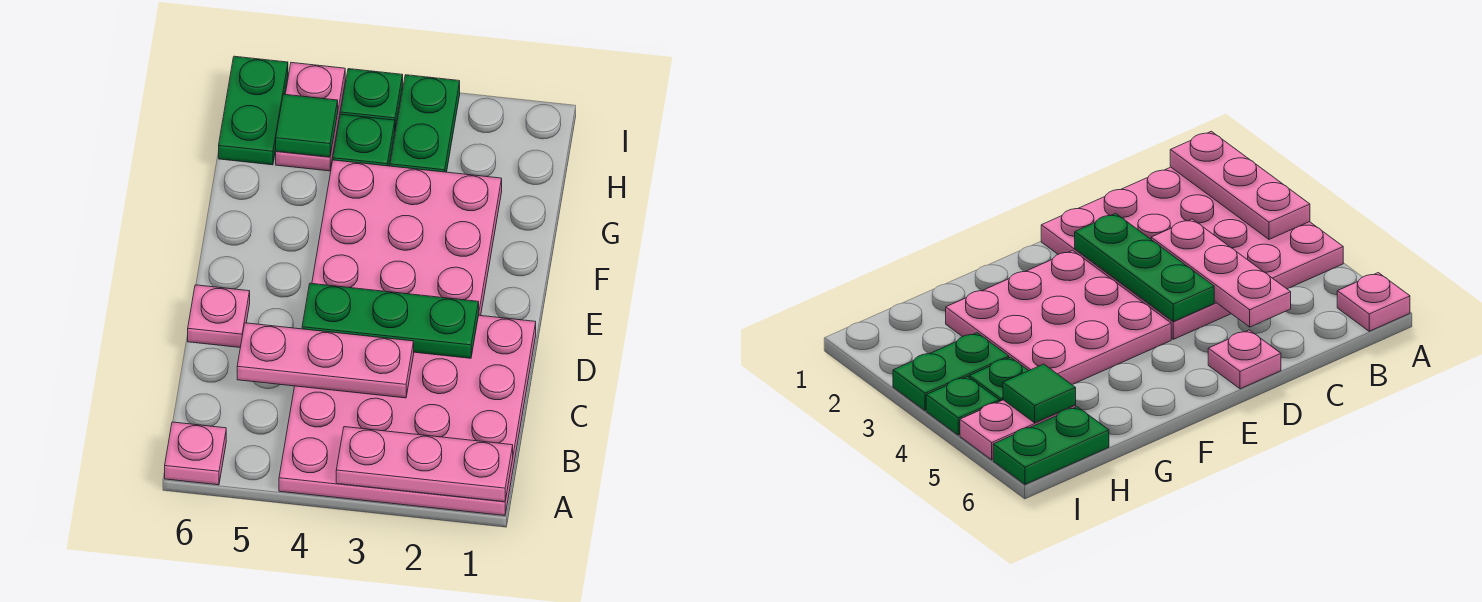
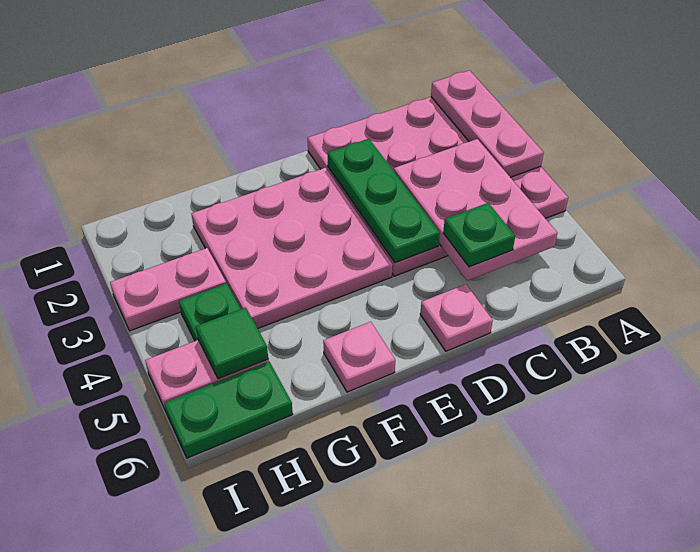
pink 1x1 plate [165,422,226,485] -> pink 1x1 plate moved to [323,322,395,392]
pink 1x3 plate [237,323,414,398] -> pink 2x3 plate [394,139,557,281]
green 1x2 plate [390,75,460,172] -> pink 1x2 plate [110,248,226,331]
green 1x1 plate [341,69,403,129] -> green 1x1 plate moved to [443,203,515,267]

